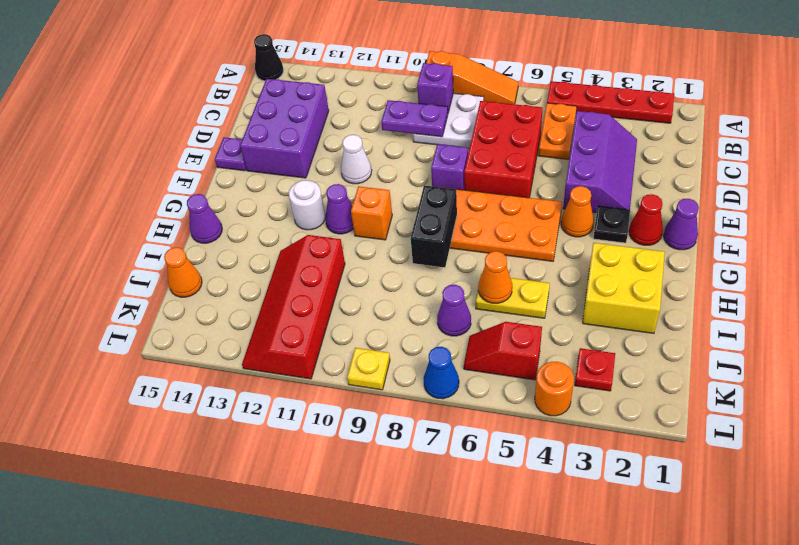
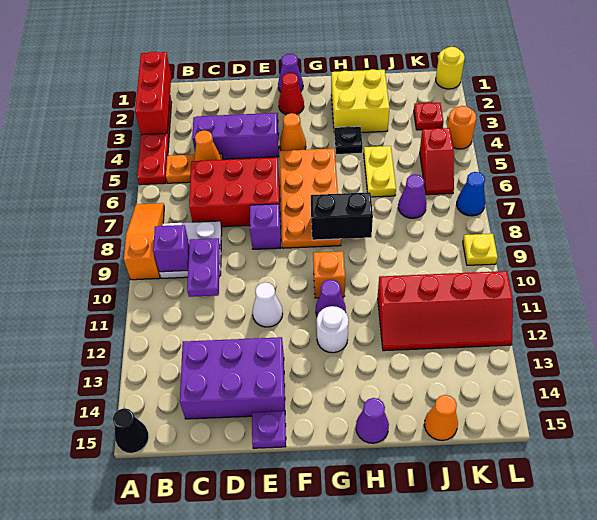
none -> red 1x3 brick [135,52,171,135]
black 1x1 plate [593,206,630,243] -> black 1x1 plate moved to [334,126,363,154]
orange 1x1 cone [478,251,512,303] -> orange 1x1 cone moved to [194,130,221,161]
none -> yellow 1x1 round brick [436,47,465,89]

